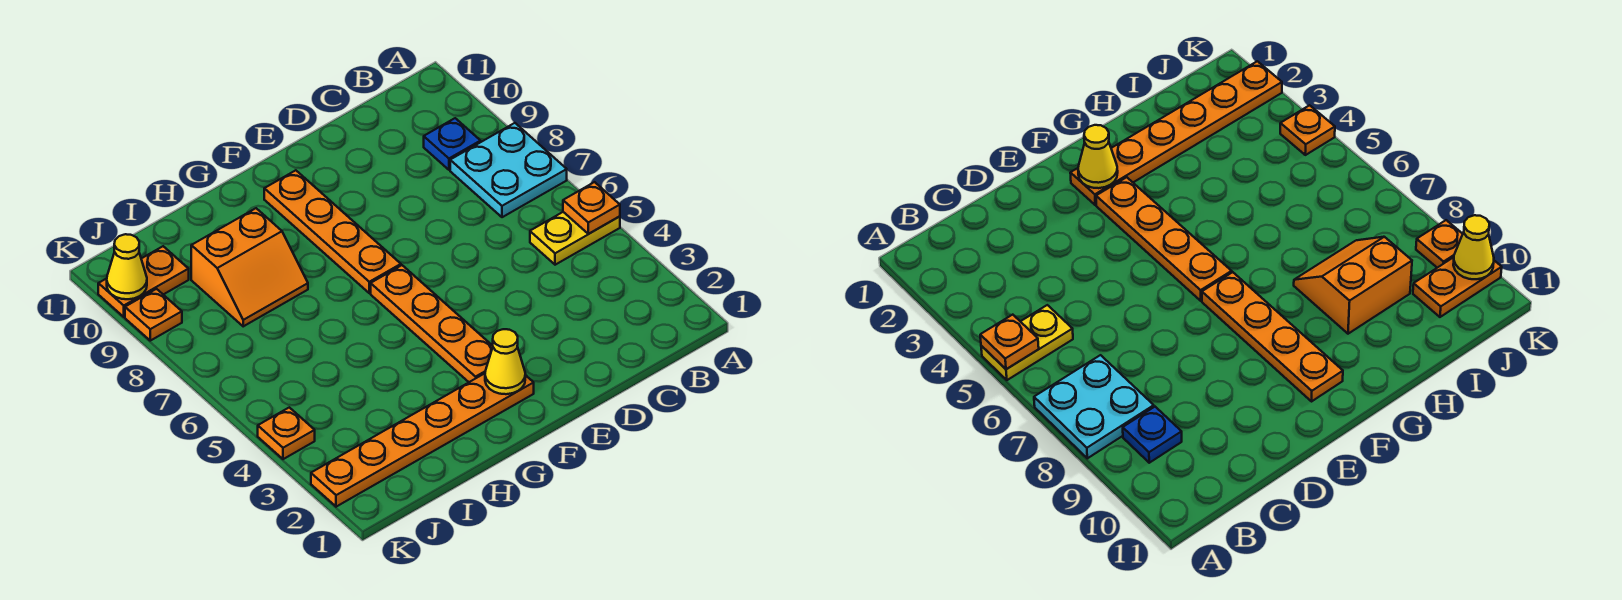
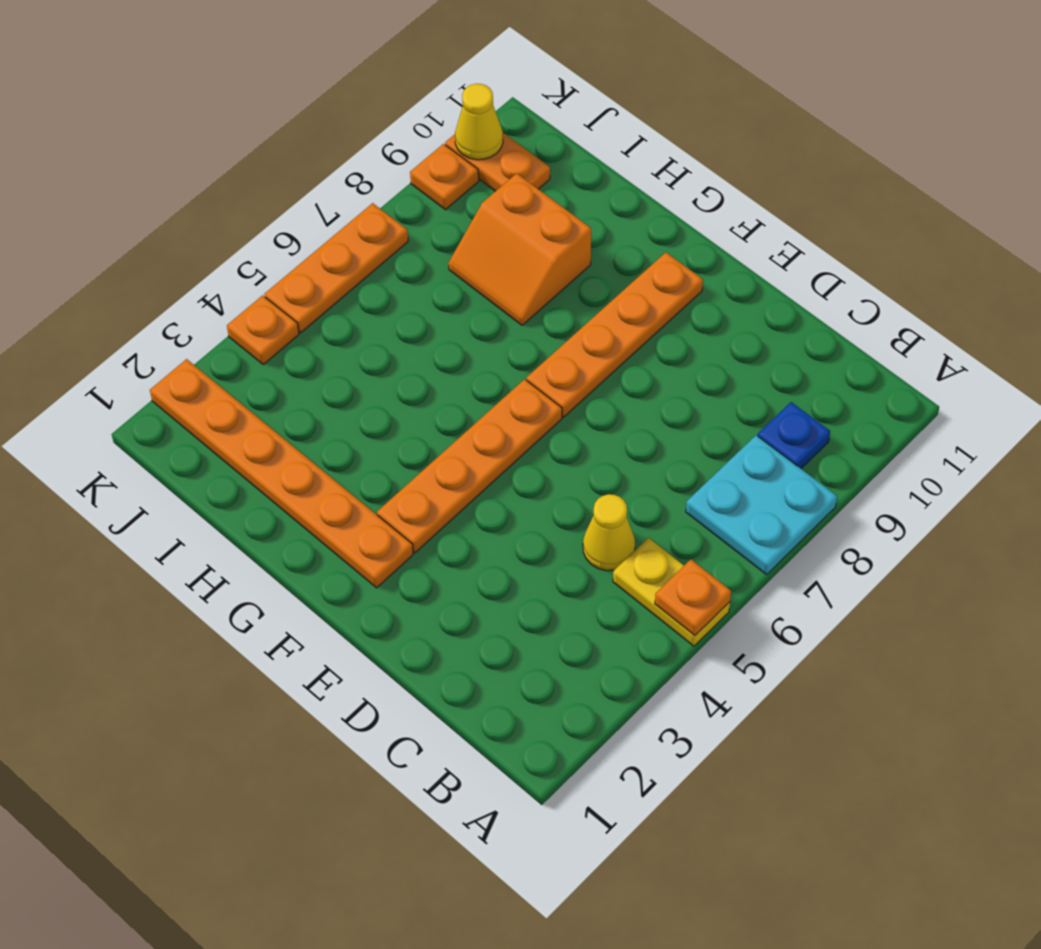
yellow 1x1 cone [485,329,525,394] -> yellow 1x1 cone moved to [583,494,635,571]
none -> orange 1x3 plate [265,203,408,333]

